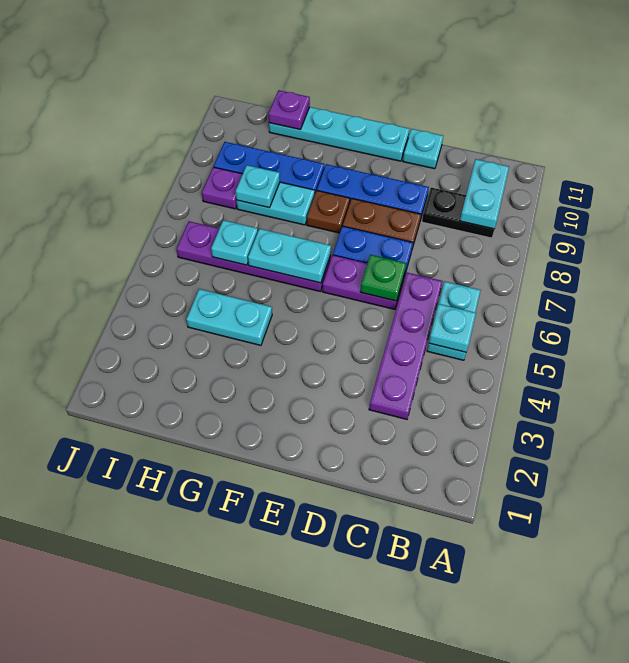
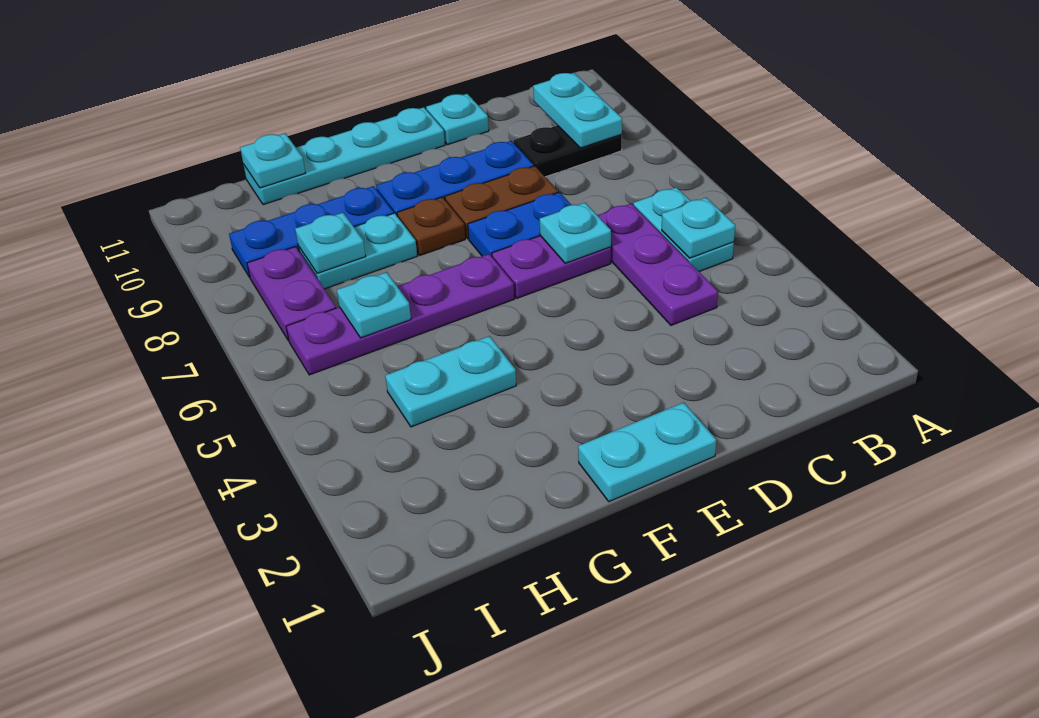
purple 1x4 plate [369,273,442,419] -> purple 1x3 plate [597,203,718,325]
green 1x1 plate [360,255,406,301] -> cyan 1x1 plate [540,203,611,263]
cyan 1x2 plate [248,229,331,283] -> cyan 1x2 plate moved to [578,402,716,502]
purple 1x1 plate [269,90,310,129] -> cyan 1x1 plate [240,133,305,188]
purple 1x1 plate [202,167,242,209] -> purple 1x2 plate [247,247,336,341]

